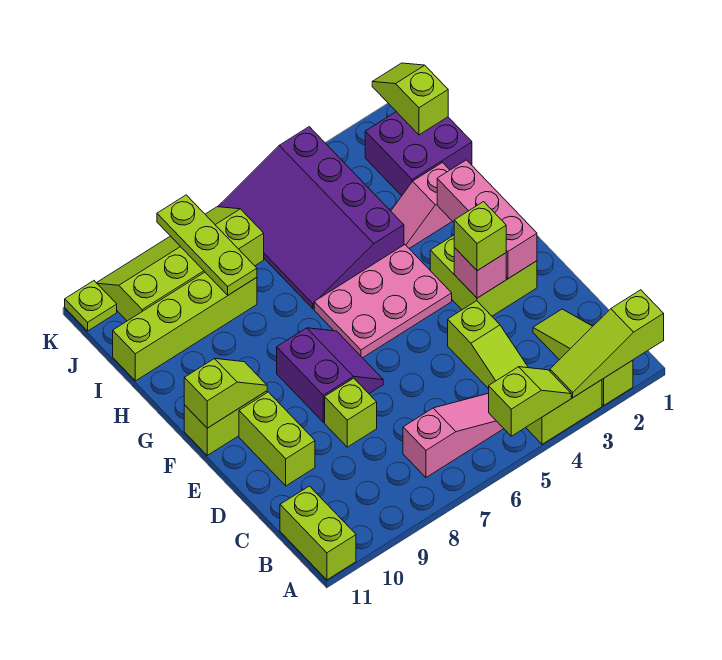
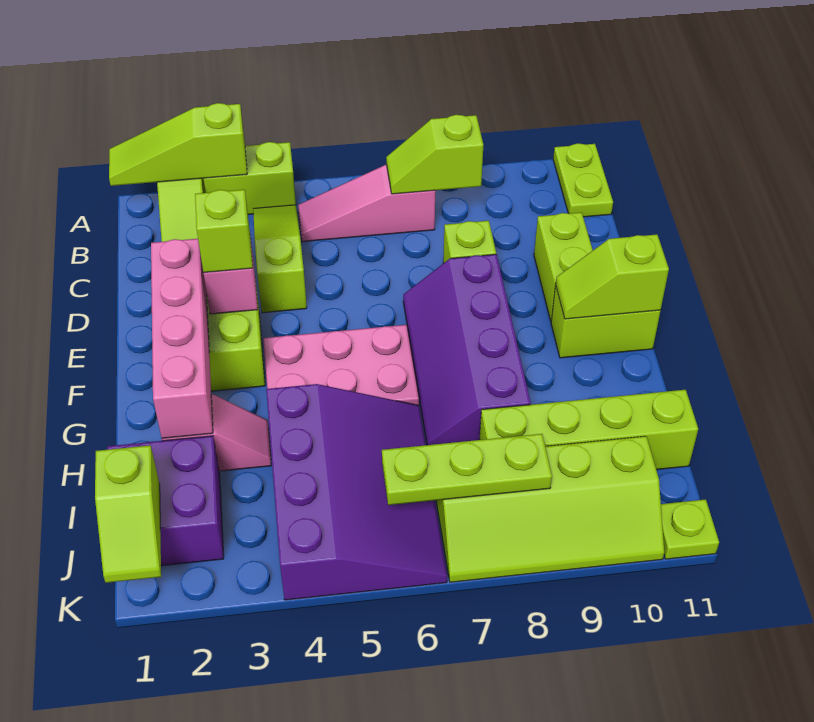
lime 1x3 slope [550,290,664,397] -> lime 1x3 slope turned to [109,103,247,186]
lime 1x2 slope [489,367,571,436] -> lime 1x2 slope moved to [386,115,483,194]
lime 1x2 brick [280,486,356,580] -> lime 1x2 plate [553,143,613,217]
pink 1x3 brick [437,160,537,279] -> pink 1x4 brick [151,239,213,438]
purple 2x2 slope [277,328,383,422] -> purple 2x4 slope [403,254,531,445]
lime 1x3 plate [157,195,257,295] -> lime 1x3 plate turned to [382,434,552,505]

